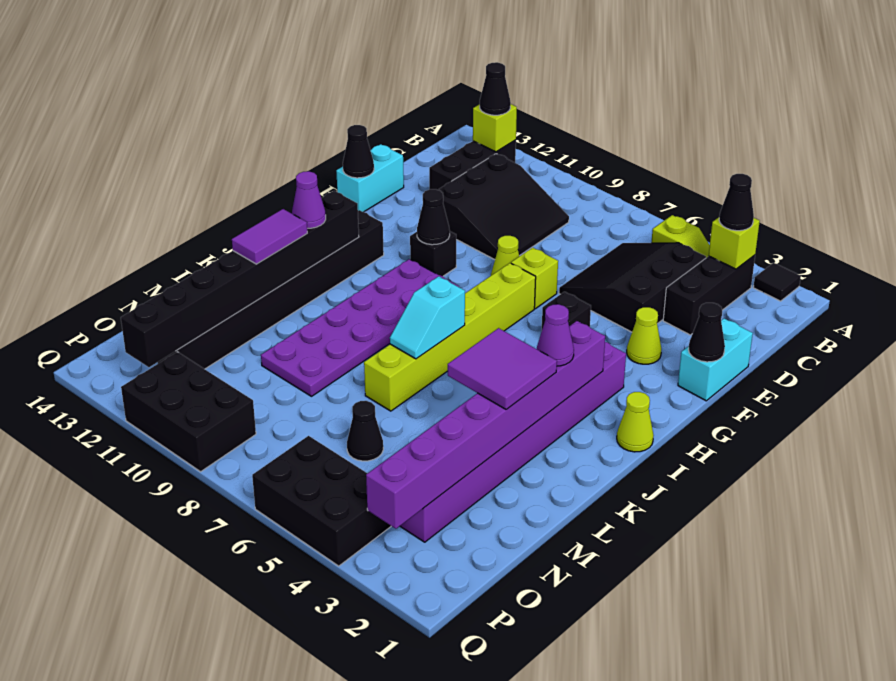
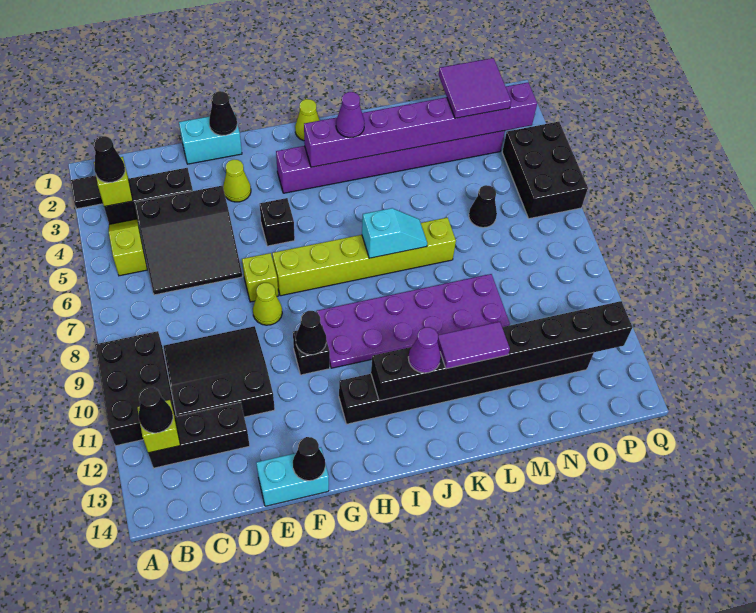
purple 2x2 tile [448,328,557,410] -> purple 2x2 tile moved to [439,58,511,118]
black 2x3 brick [121,352,256,472] -> black 2x3 brick moved to [95,331,176,446]

